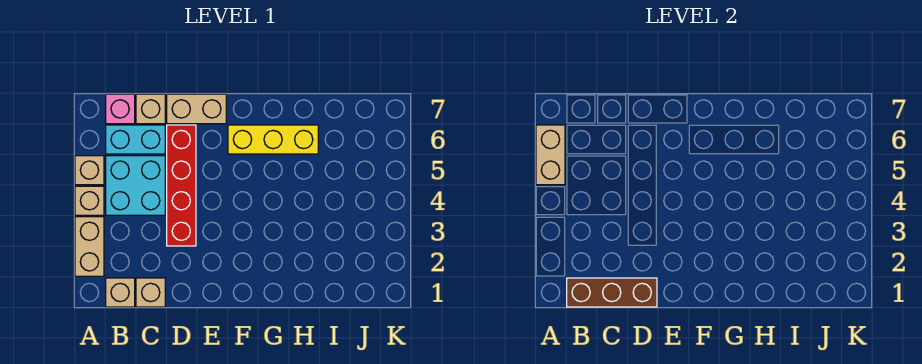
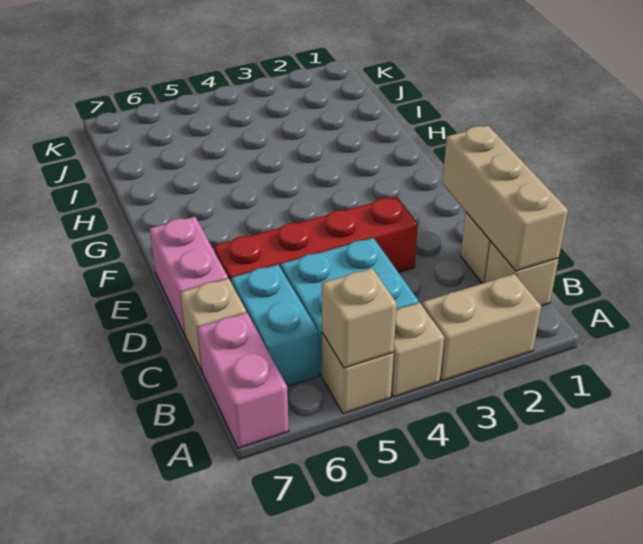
tan 1x2 brick [536,125,565,185] -> tan 1x1 brick [322,268,397,368]
brown 1x3 brick [567,278,657,307] -> tan 1x3 brick [442,126,568,271]
pink 1x1 brick [106,94,135,124] -> pink 1x2 brick [197,313,289,448]
tan 1x2 brick [167,94,226,124] -> pink 1x2 brick [150,217,228,334]
yellow 1x3 brick [228,125,318,154] -> none

